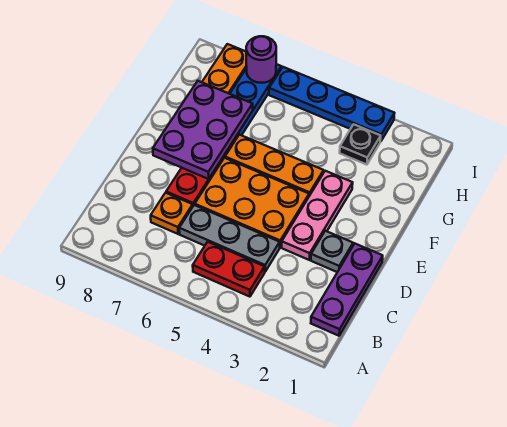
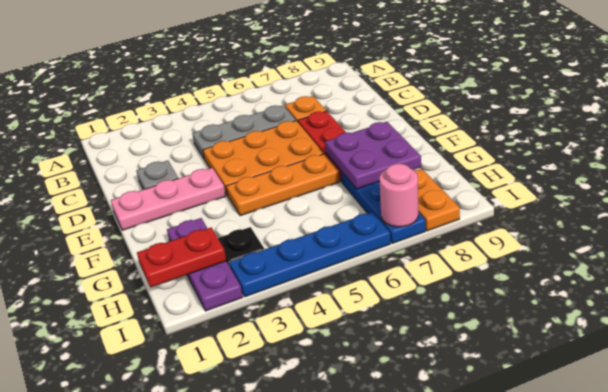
purple 1x3 plate [311,244,383,336] -> purple 1x3 plate moved to [167,218,243,311]
red 1x2 plate [193,242,265,297] -> red 1x2 plate moved to [137,227,226,287]
pink 1x3 plate [282,171,353,260] -> pink 1x3 plate turned to [111,168,226,230]
purple 2x3 plate [153,81,253,179] -> purple 2x2 plate [325,122,421,189]
purple 1x1 round brick [246,36,276,83] -> pink 1x1 round brick [379,163,418,227]

